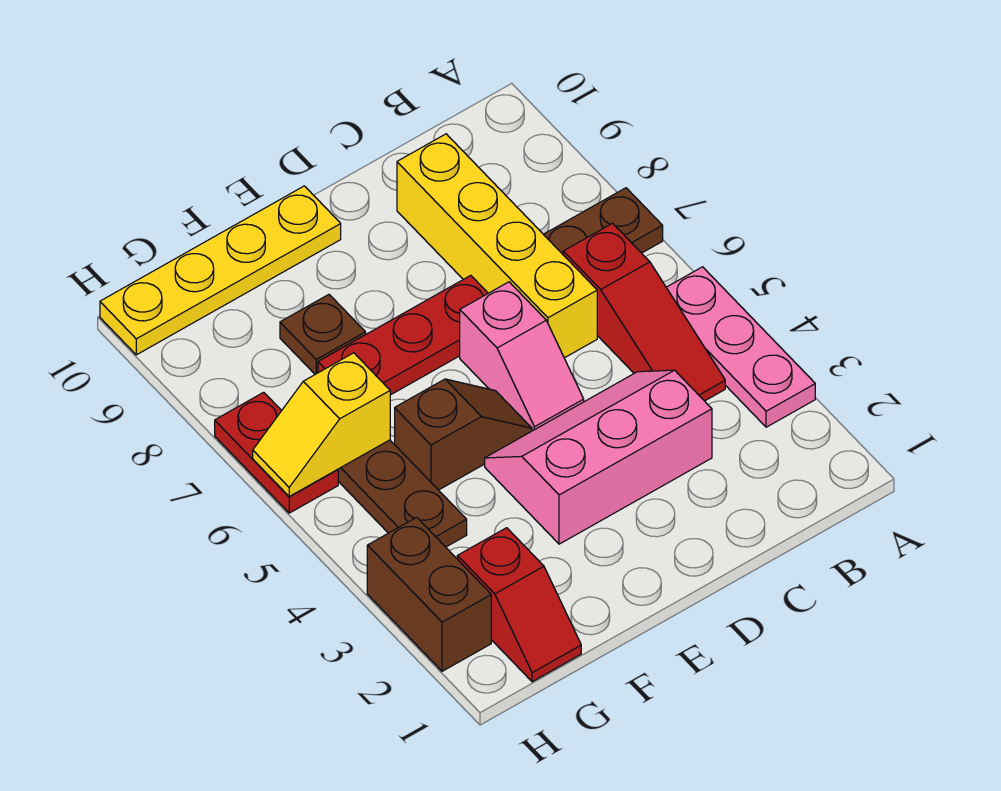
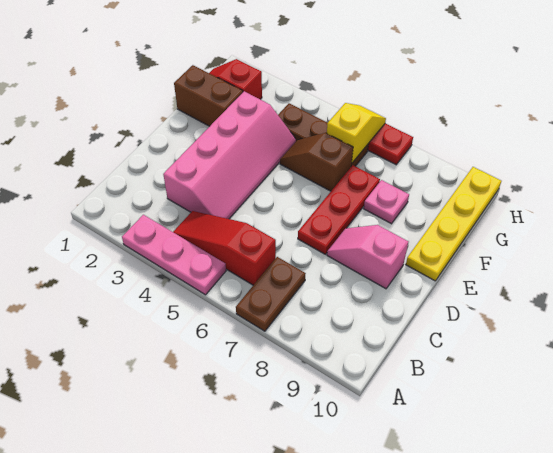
pink 2x3 slope [485,370,712,544] -> pink 2x4 slope [163,91,296,219]
yellow 1x4 brick [397,134,597,358] -> none
pink 1x2 slope [460,282,584,431] -> pink 1x2 slope moved to [327,225,408,289]
brown 1x2 slope [395,379,532,490] -> brown 1x2 slope turned to [280,133,353,191]
brown 1x1 plate [280,295,366,374] -> pink 1x1 plate [364,180,409,224]
brown 1x2 brick [367,517,491,671] -> brown 1x2 brick moved to [174,65,243,126]

